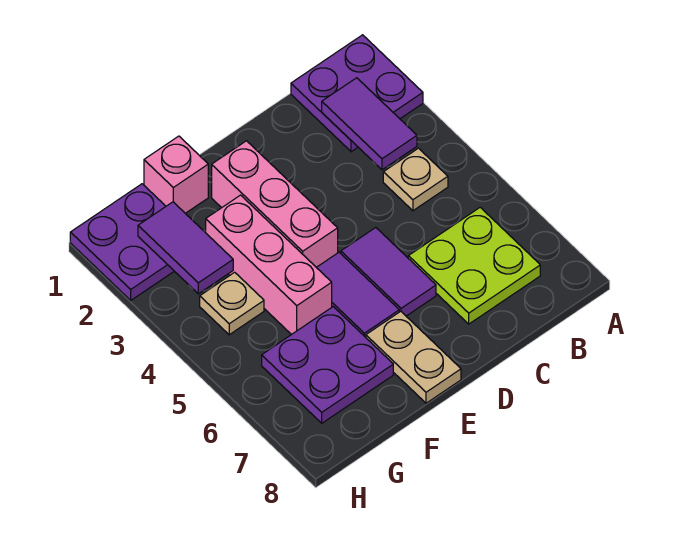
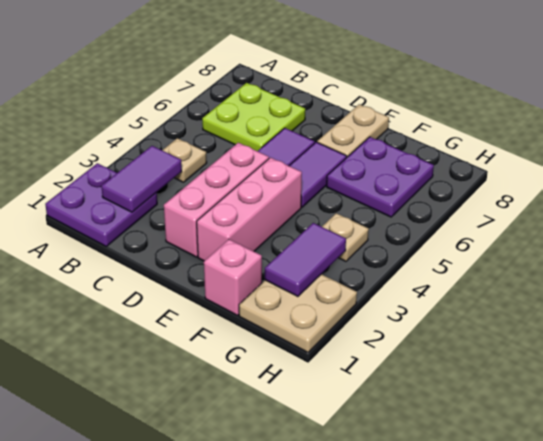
pink 1x3 brick [206,195,332,335] -> pink 1x3 brick moved to [164,143,269,257]
purple 2x2 plate [70,184,174,300] -> tan 2x2 plate [239,274,357,352]

